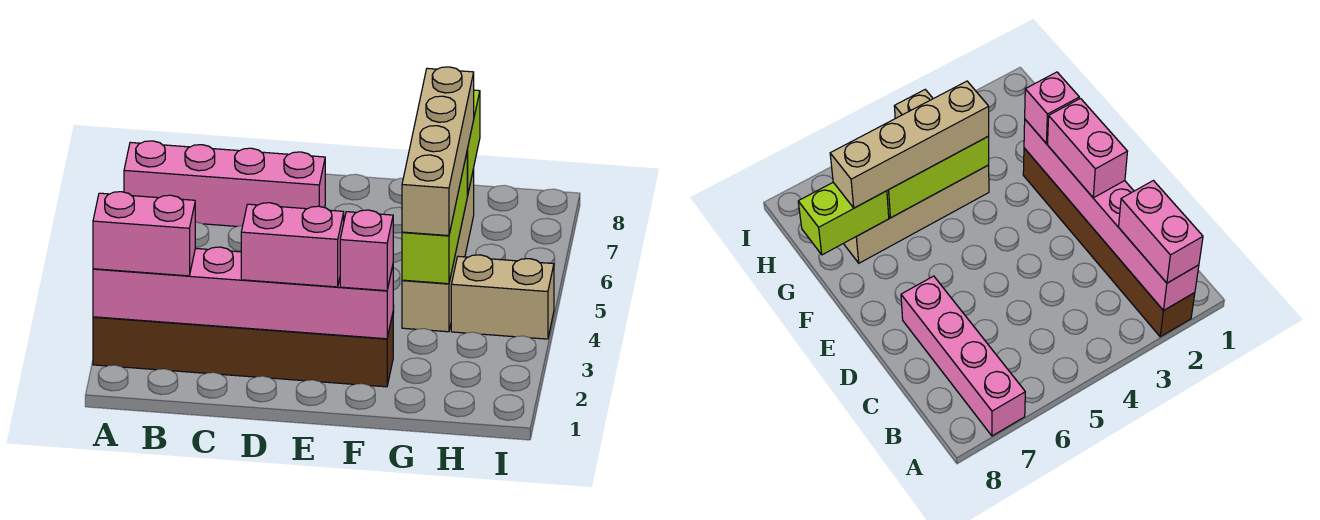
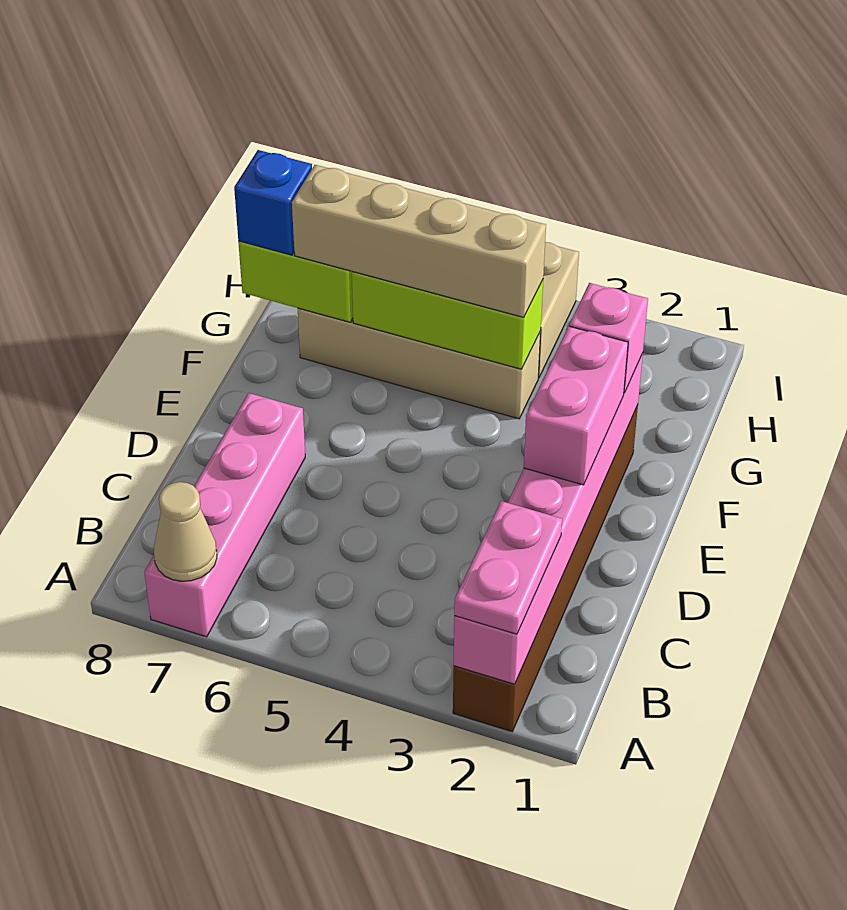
pink 1x2 brick [93,192,195,276] -> pink 1x2 plate [454,501,562,634]
none -> tan 1x1 cone [154,482,217,581]
none -> blue 1x1 brick [234,150,312,255]

